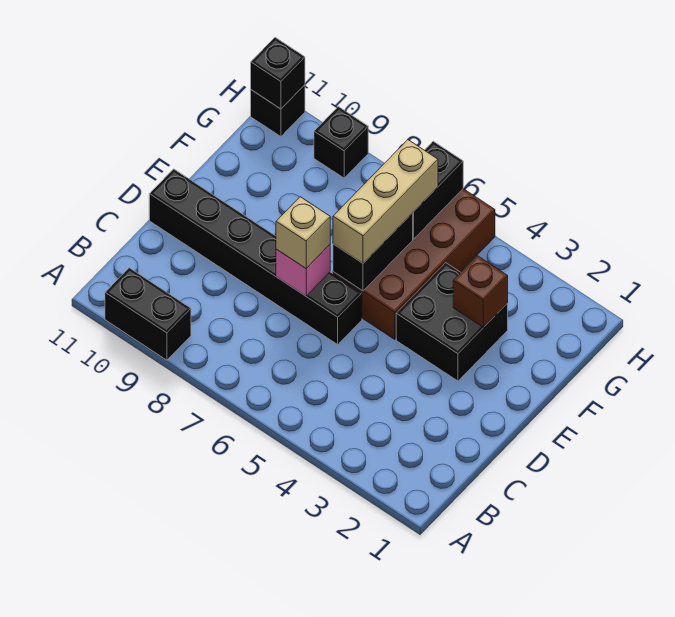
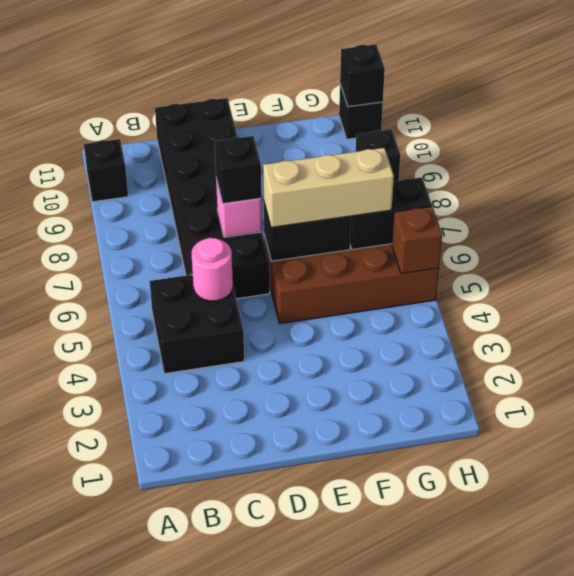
black 1x2 brick [105,268,191,360] -> black 1x1 brick [84,139,128,202]
none -> pink 1x1 round brick [192,238,233,301]
black 1x6 brick [149,169,362,345] -> black 2x6 brick [155,98,270,299]
tan 1x1 brick [276,197,330,268] -> black 1x1 brick [215,136,261,204]
black 2x2 brick [396,263,508,381] -> black 2x2 brick moved to [150,275,244,374]
brown 1x1 brick [453,256,508,328] -> brown 1x1 brick moved to [392,206,442,274]

